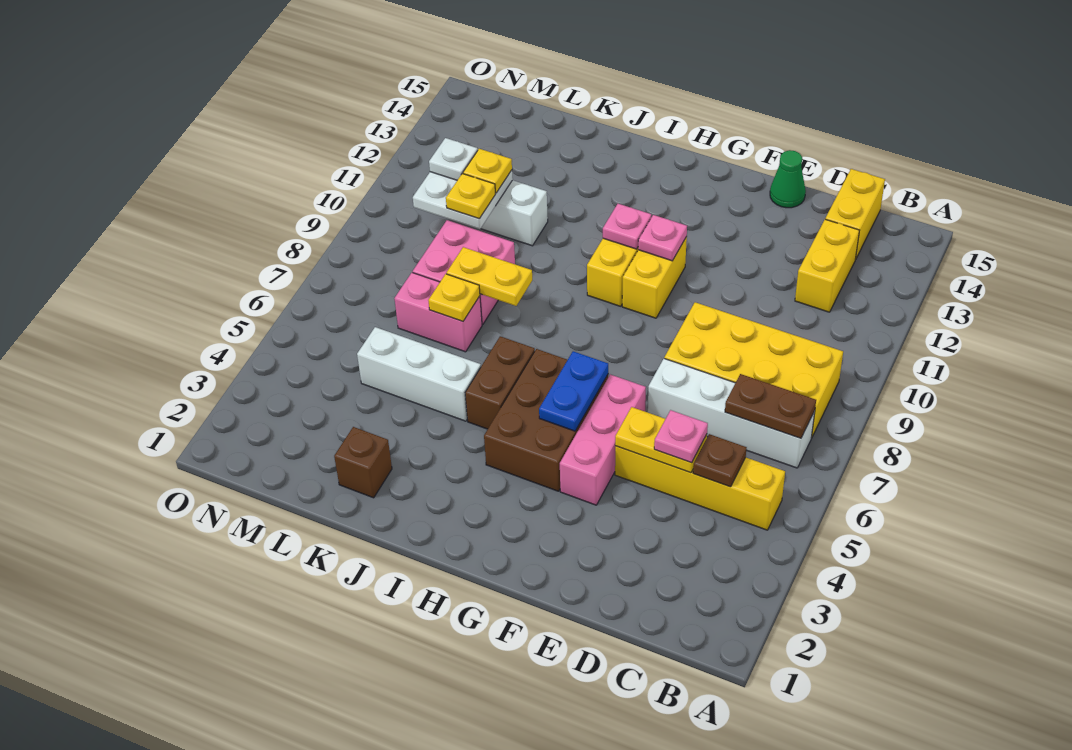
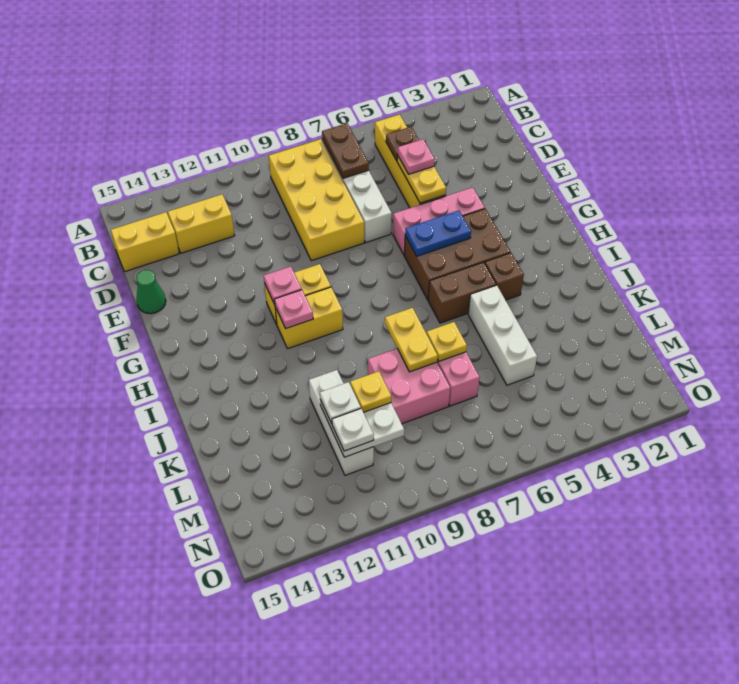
brown 1x1 brick [334,427,392,498] -> brown 1x1 brick moved to [485,253,524,300]
yellow 1x1 plate [463,149,512,193] -> white 1x1 plate [320,382,361,423]

